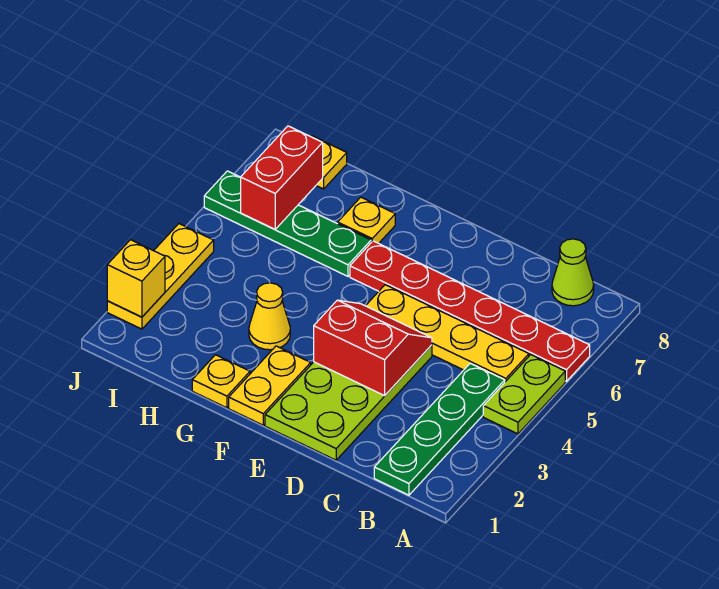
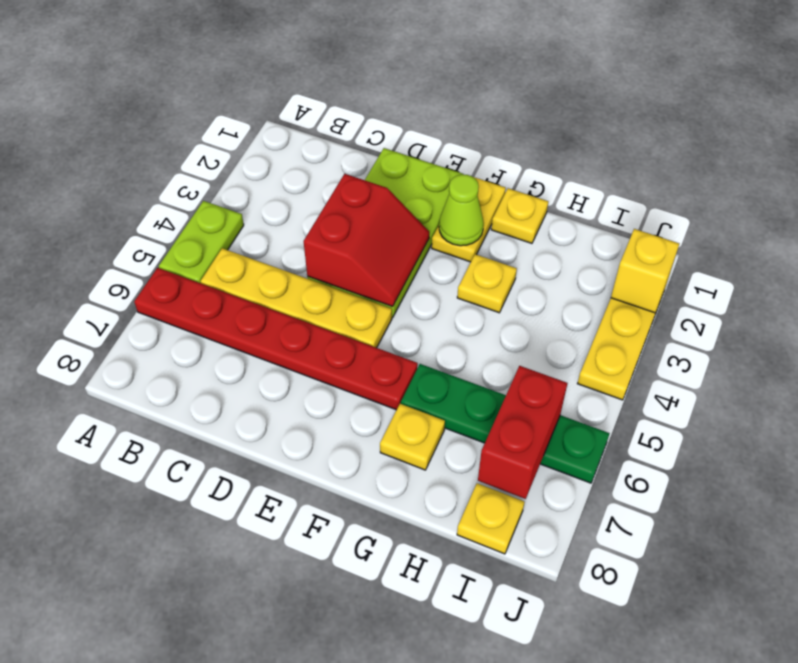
green 1x4 plate [374,363,505,495] -> none
lime 1x1 cone [552,239,594,306] -> lime 1x1 cone moved to [439,174,484,246]
red 2x2 slope [314,300,432,396] -> red 2x2 slope turned to [304,174,429,307]
yellow 1x1 cone [249,283,290,350] -> yellow 1x1 plate [457,254,517,313]

